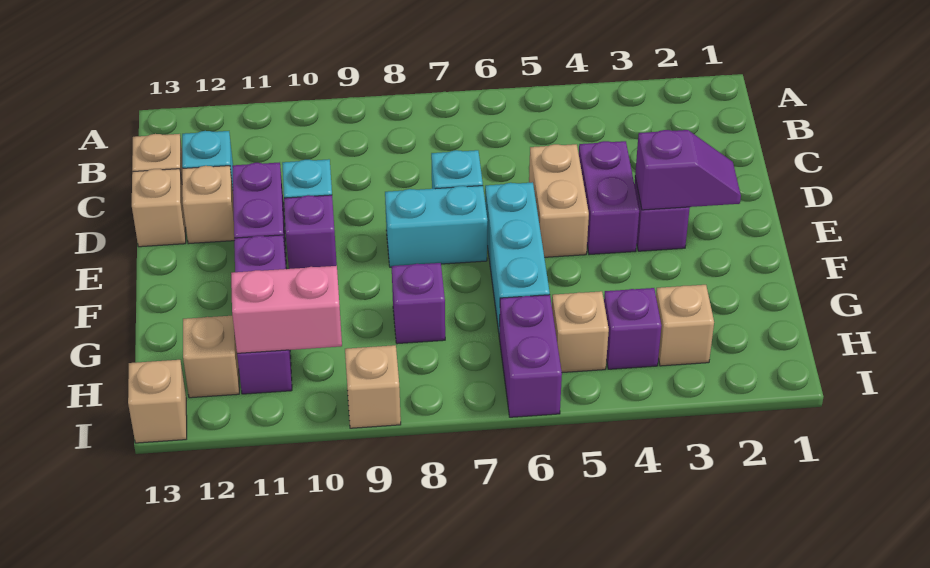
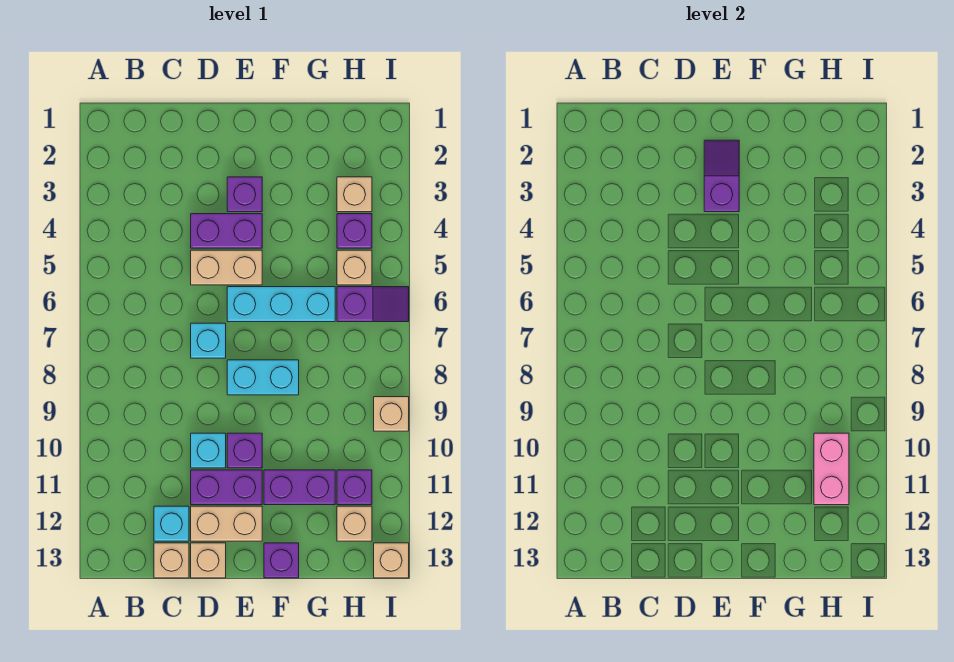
tan 1x1 brick [182,166,234,244] -> tan 1x2 brick [191,506,262,541]
cyan 1x2 brick [385,186,487,267] -> cyan 1x2 brick turned to [227,360,299,395]
purple 1x1 brick [392,263,445,344] -> purple 1x1 brick moved to [264,543,299,578]
purple 1x2 brick [499,295,562,417] -> purple 1x2 slope [337,287,409,322]

